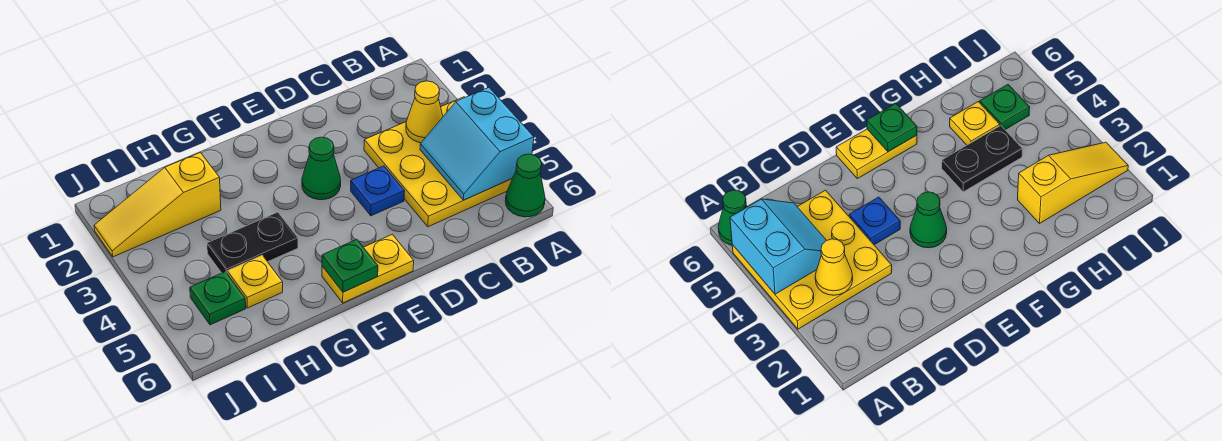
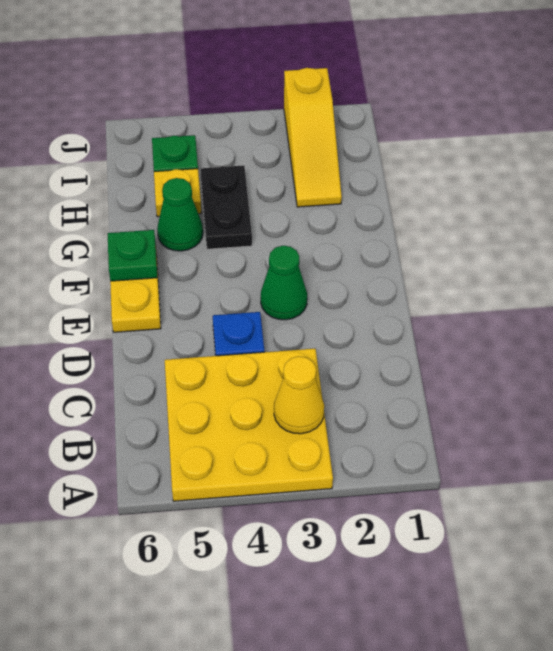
cyan 2x2 slope [420,88,534,200] -> none
green 1x1 cone [505,154,545,217] -> green 1x1 cone moved to [157,178,203,251]
yellow 1x3 slope [94,152,221,257] -> yellow 1x3 slope turned to [284,68,342,207]

